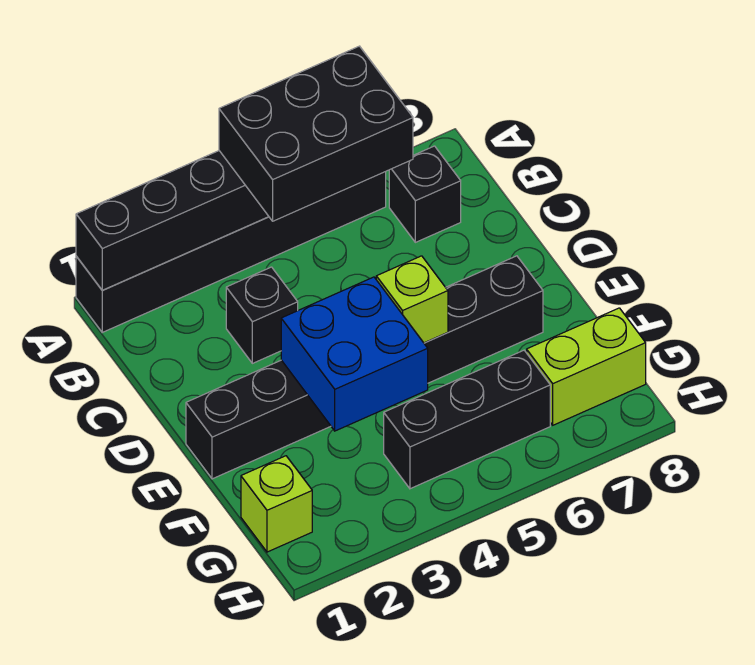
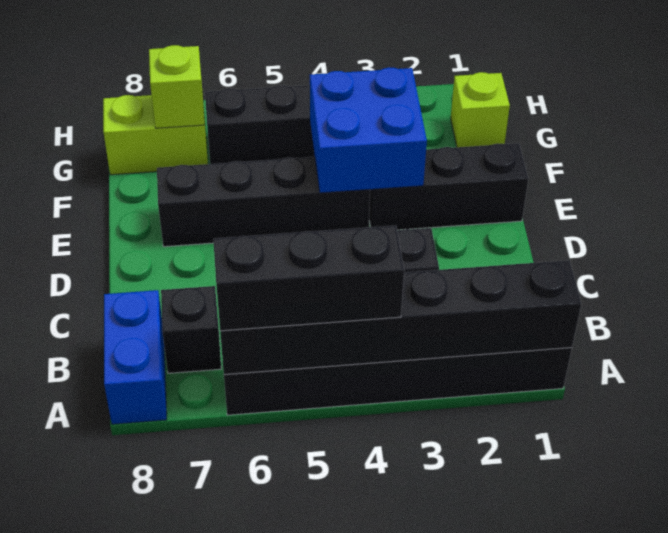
black 2x3 brick [219,46,413,221] -> black 1x3 brick [213,225,404,331]
none -> blue 1x2 brick [104,290,167,424]
lime 1x1 brick [376,256,448,343] -> lime 1x1 brick moved to [149,45,205,128]

